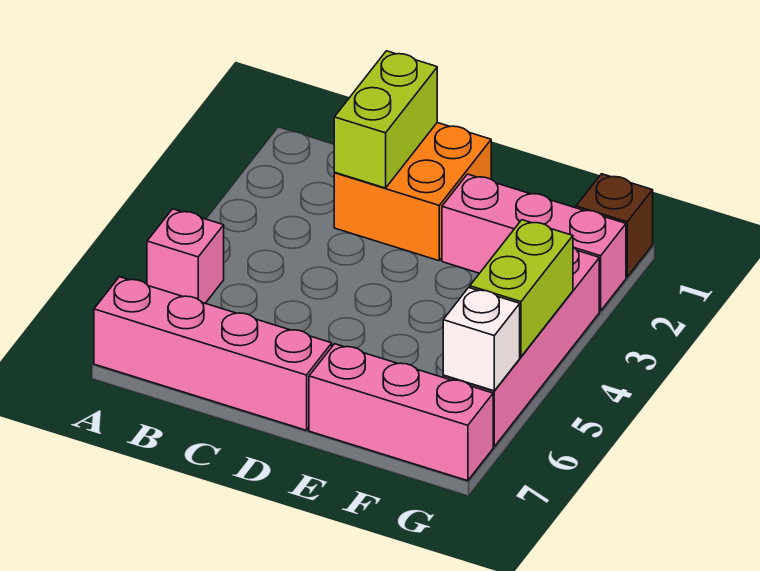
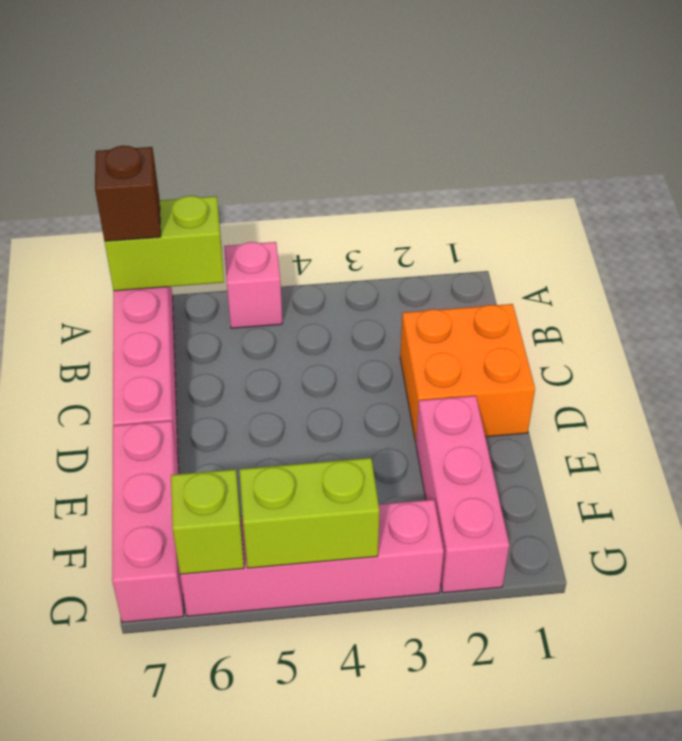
lime 1x2 brick [334,51,437,188] -> lime 1x2 brick moved to [105,196,224,291]
brown 1x1 brick [576,174,653,277] -> brown 1x1 brick moved to [95,146,161,241]
white 1x1 brick [443,288,520,391] -> lime 1x1 brick [171,469,244,574]

